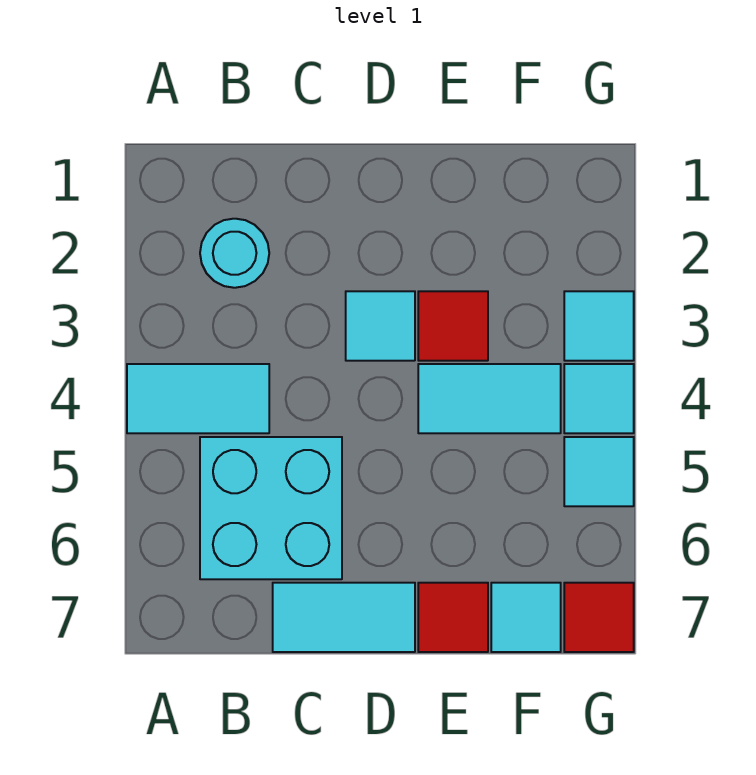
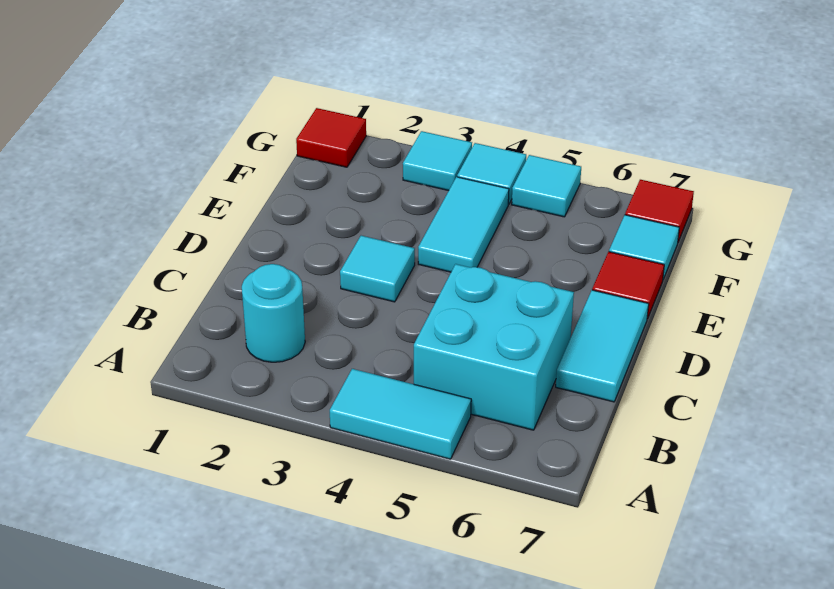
cyan 1x2 tile [127,364,269,433] -> cyan 1x2 tile turned to [330,369,471,459]
red 1x1 tile [418,291,488,361] -> red 1x1 tile moved to [296,108,366,167]

